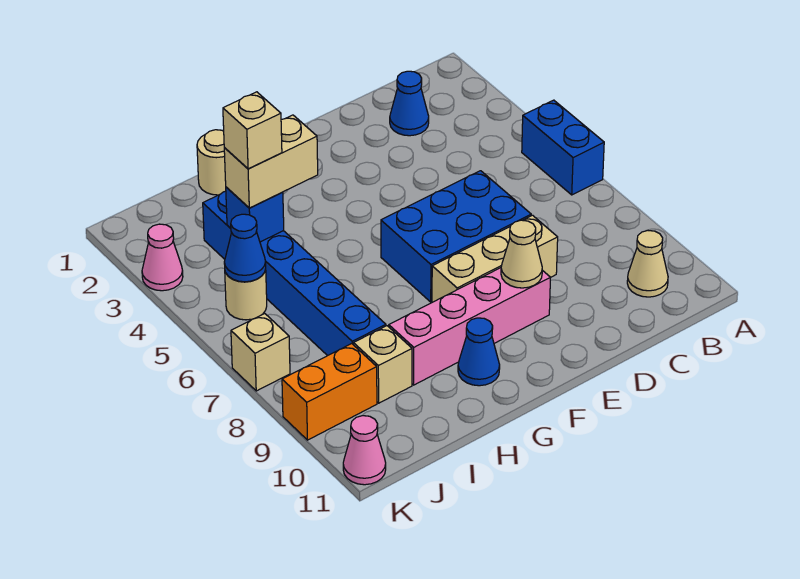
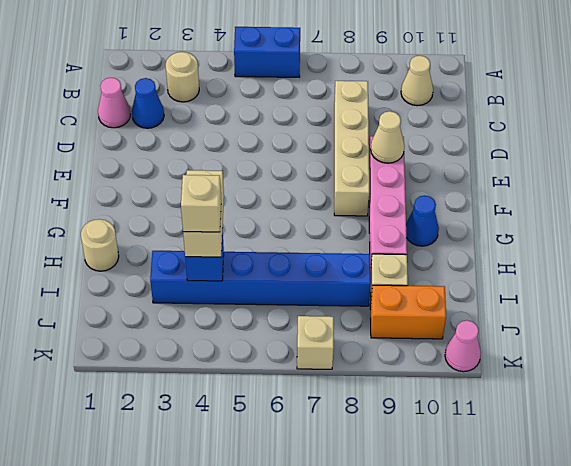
blue 2x3 brick [381,171,531,302] -> none
tan 1x3 brick [432,215,558,302] -> tan 1x4 brick [334,81,369,216]
tan 1x1 round brick [225,270,267,320] -> tan 1x1 round brick moved to [166,52,199,102]
blue 1x1 cone [224,214,266,282] -> none
orange 1x2 brick [282,344,377,440] -> orange 1x2 brick turned to [370,285,446,339]
pink 1x1 cone [142,224,183,291] -> pink 1x1 cone moved to [98,78,130,128]

